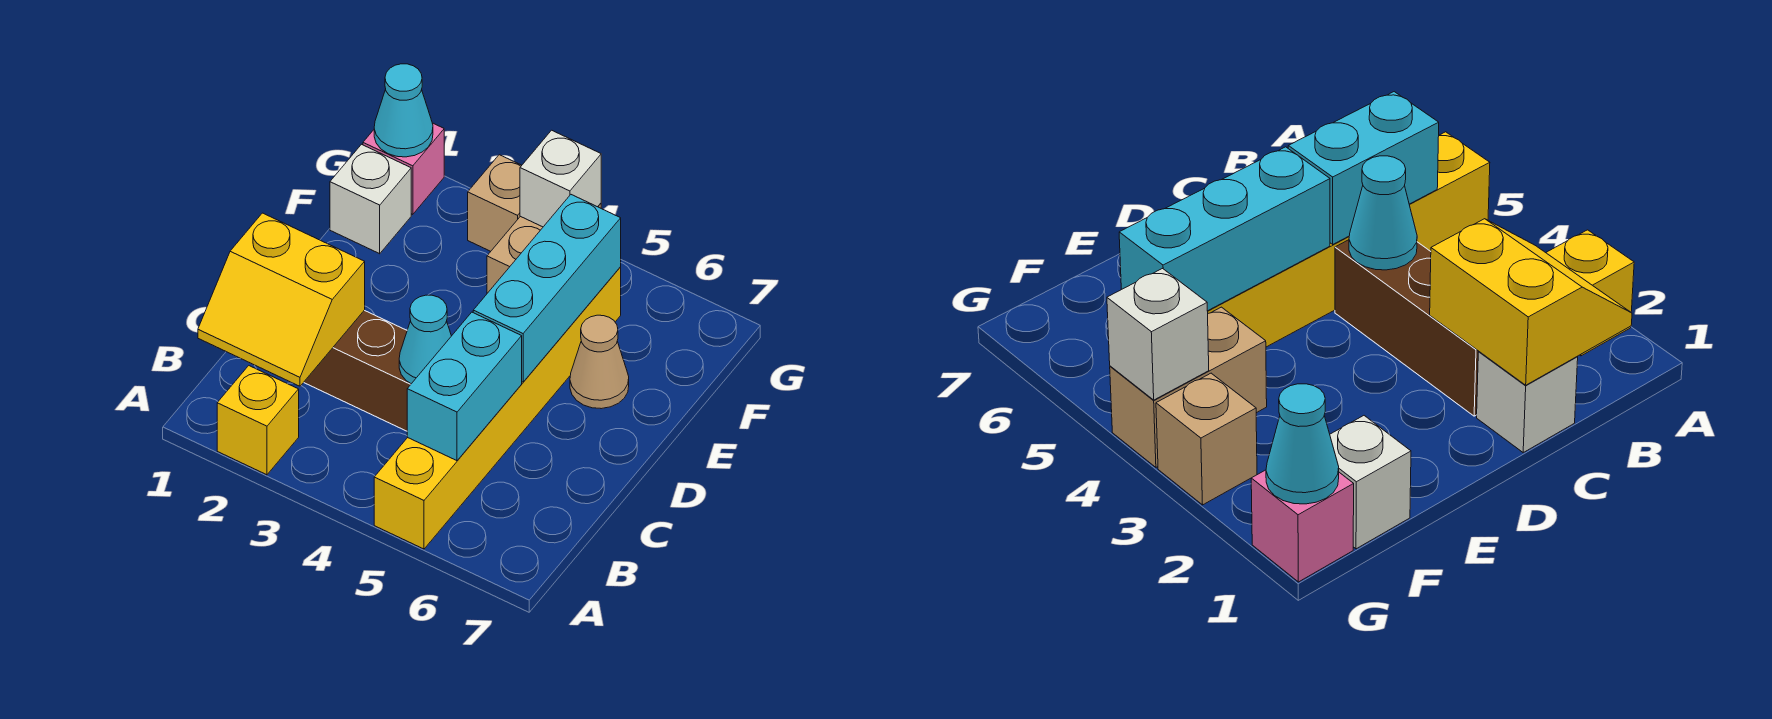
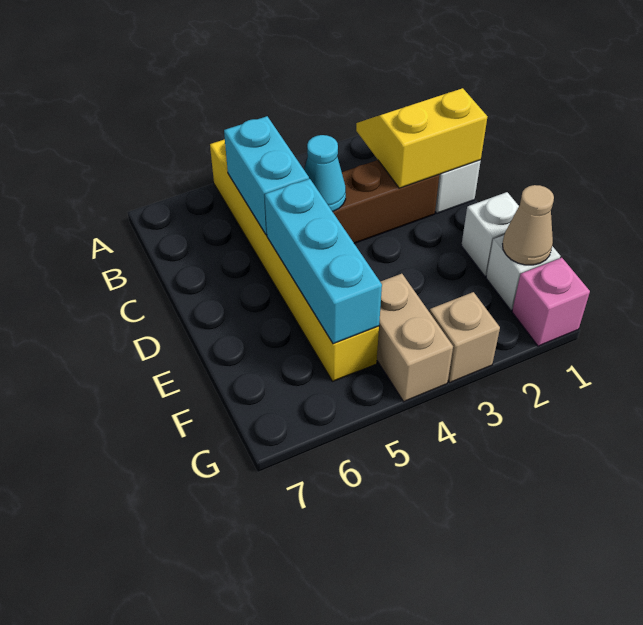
yellow 1x1 brick [217,366,299,475] -> none
tan 1x1 cone [570,315,629,409] -> tan 1x1 cone moved to [503,185,554,265]
cyan 1x1 cone [374,64,433,157] -> none
white 1x1 brick [520,130,601,227] -> white 1x1 brick moved to [461,192,519,276]

